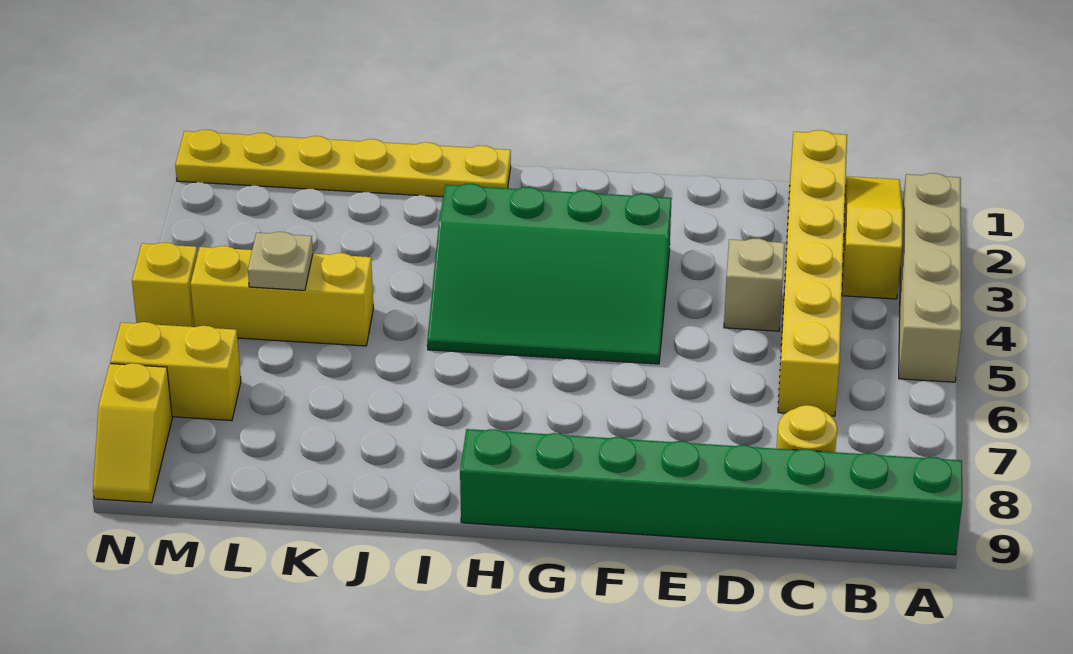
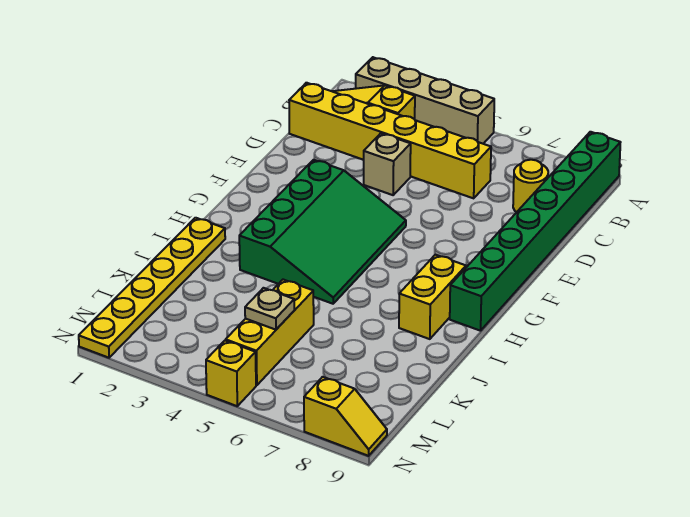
yellow 1x2 brick [110,322,241,421] -> yellow 1x2 brick moved to [399,255,466,339]

